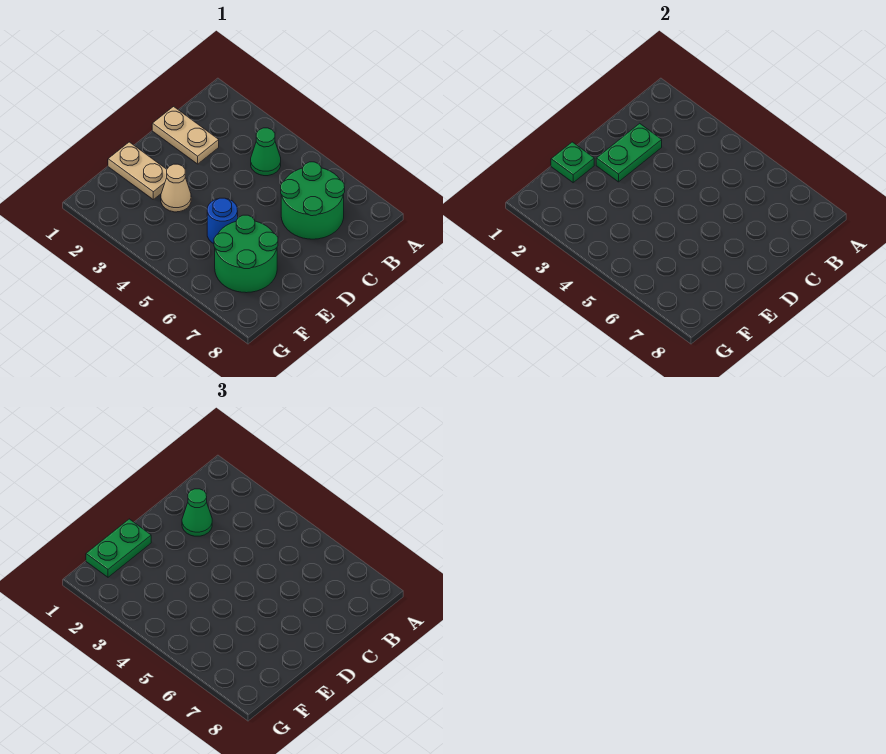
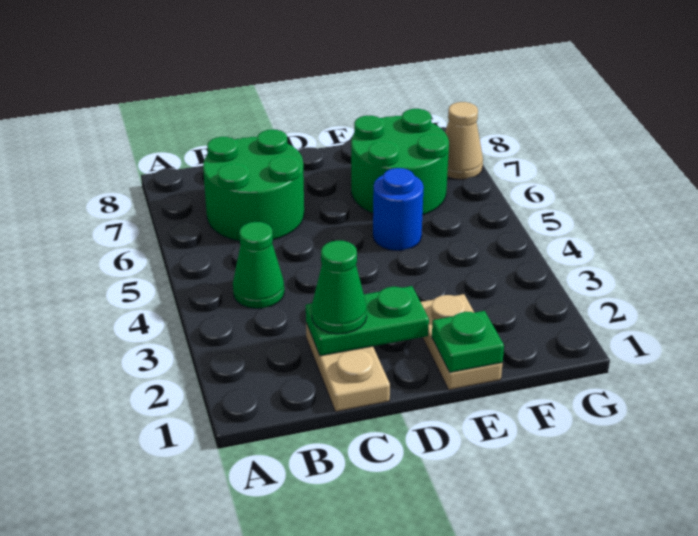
green 1x2 plate [86,519,151,577] -> none
tan 1x1 cone [161,164,191,212] -> tan 1x1 cone moved to [445,102,483,180]

